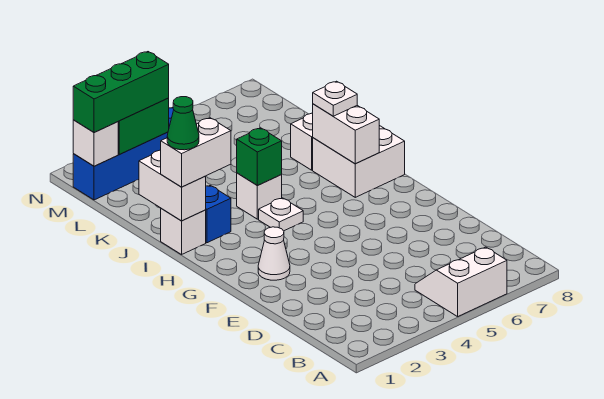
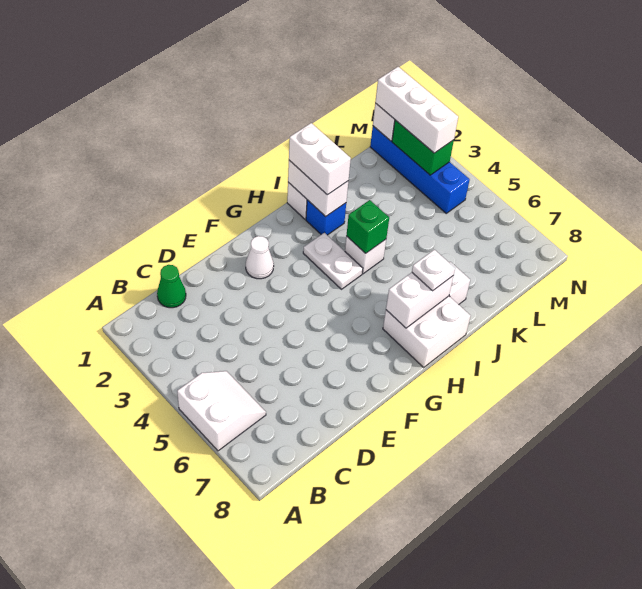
white 1x1 plate [259,198,303,231] -> white 1x2 plate [303,232,363,289]
white 1x2 brick [139,150,206,221] -> white 1x2 brick turned to [288,160,348,216]
green 1x1 cone [167,97,199,150] -> green 1x1 cone moved to [157,265,186,308]
green 1x3 brick [73,52,169,133] -> white 1x3 brick [375,67,458,153]

